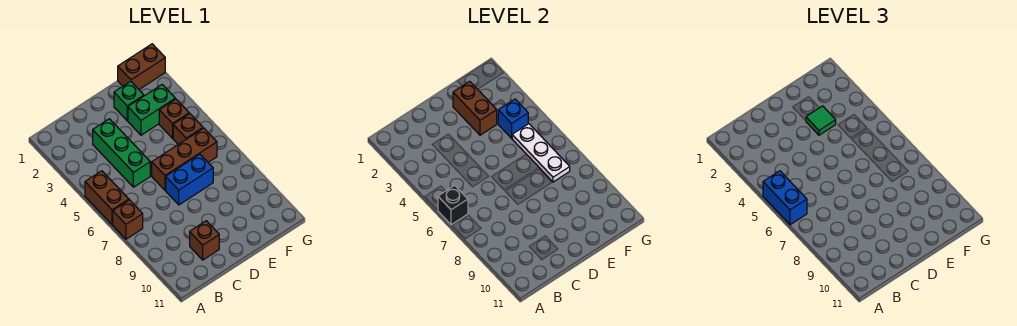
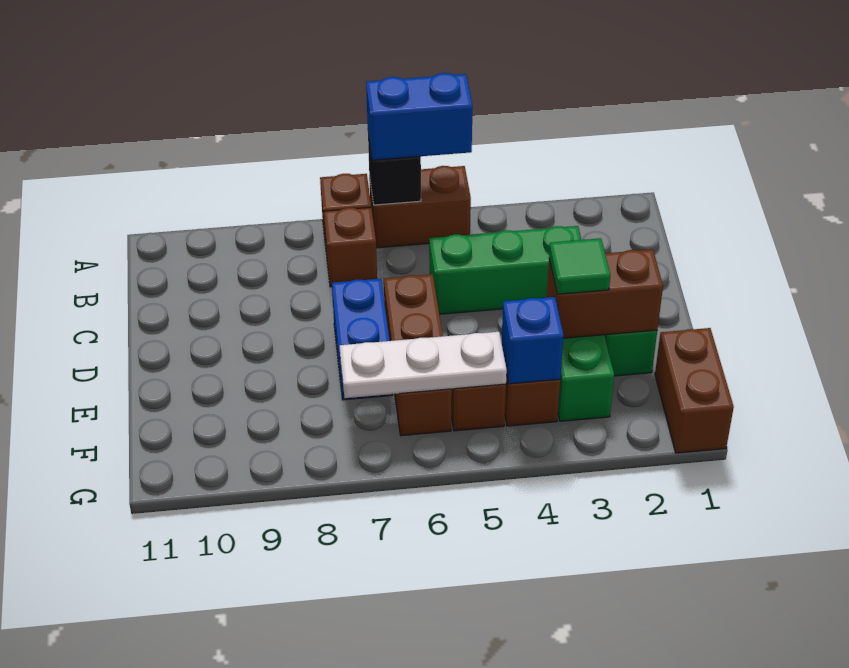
brown 1x1 brick [190,221,219,260] -> brown 1x1 brick moved to [324,207,377,287]

